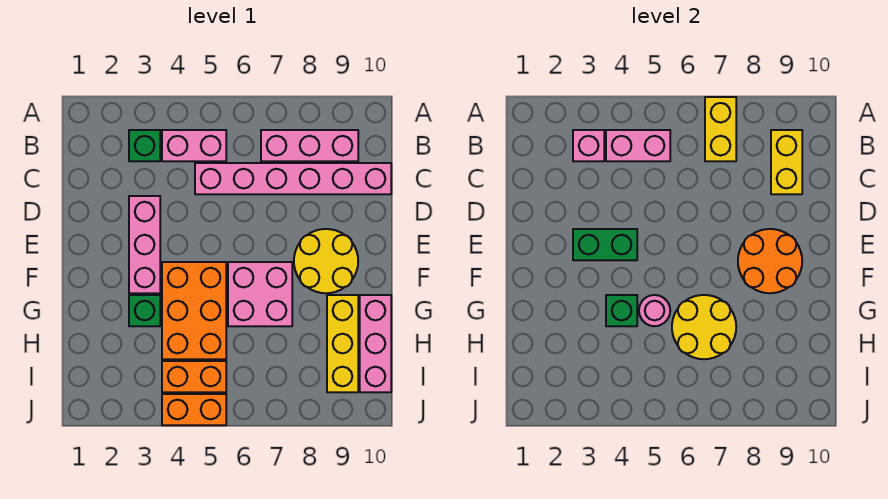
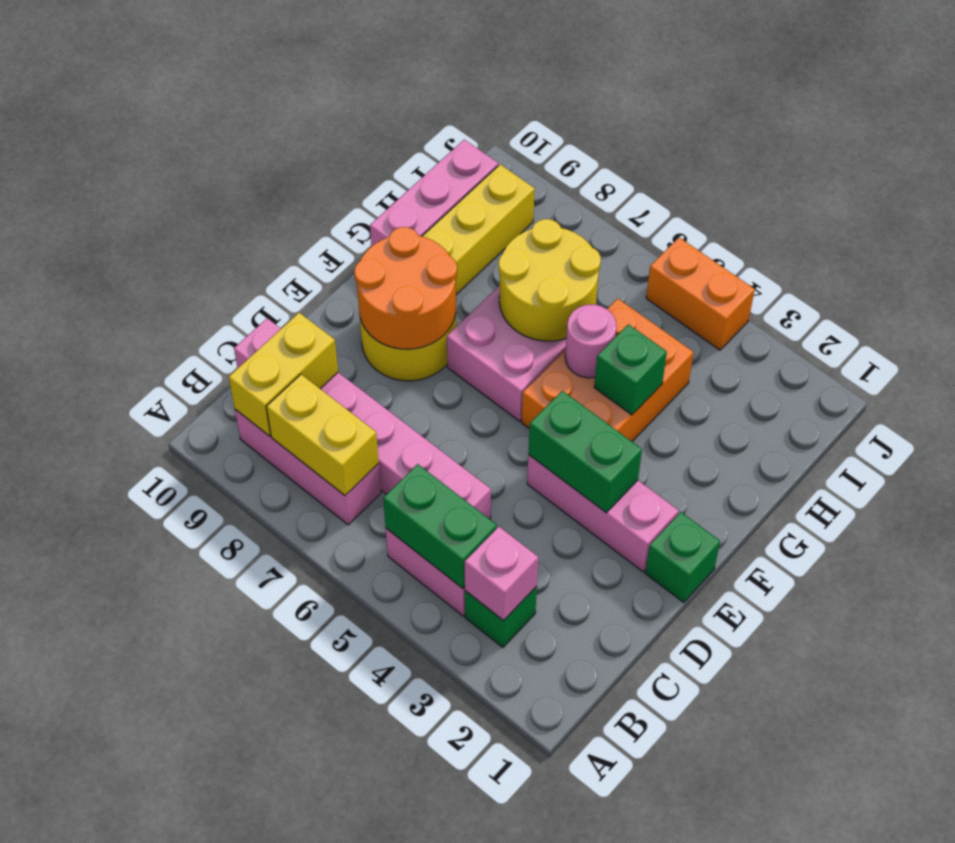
yellow 1x2 brick [705,97,736,161] -> yellow 1x2 brick turned to [266,374,379,495]
pink 1x2 brick [606,130,670,161] -> green 1x2 brick [383,464,497,588]
pink 1x3 brick [129,196,160,293] -> pink 1x3 brick turned to [527,455,679,572]
green 1x1 brick [129,295,160,326] -> green 1x1 brick moved to [645,512,720,603]
orange 1x2 brick [162,361,226,392] -> none

